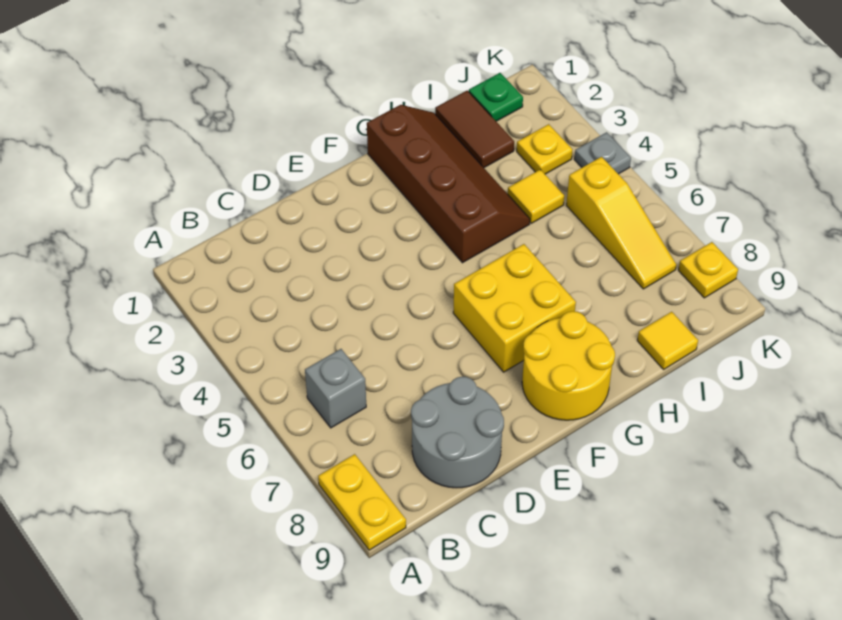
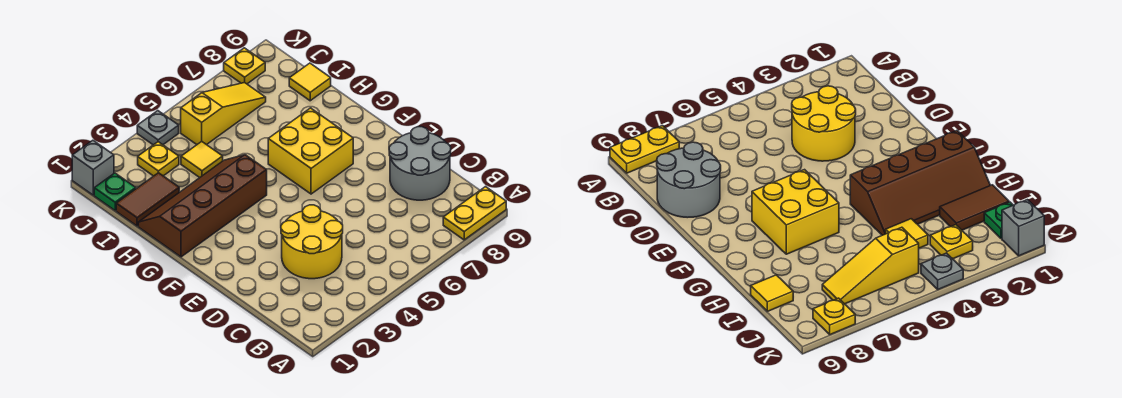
grey 1x1 brick [305,349,366,428] -> grey 1x1 brick moved to [72,140,114,195]
yellow 2x2 round brick [522,311,615,420] -> yellow 2x2 round brick moved to [281,205,343,279]

